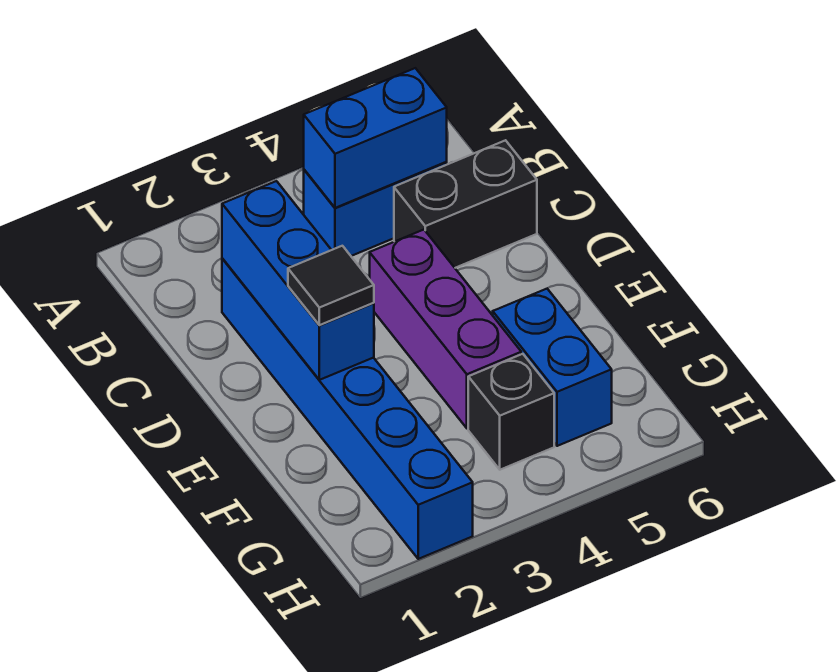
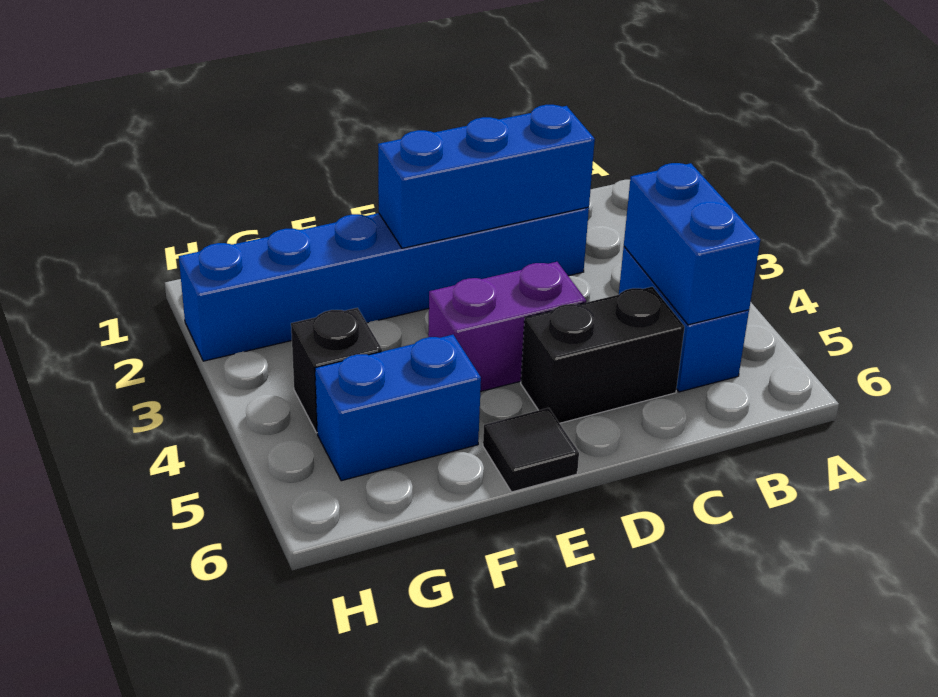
black 1x2 brick [394,140,537,268] -> black 1x2 brick turned to [521,287,685,423]
purple 1x3 brick [370,230,521,428] -> purple 1x2 brick [428,262,586,392]
black 1x1 tile [288,246,374,325] -> black 1x1 tile moved to [483,408,579,492]

